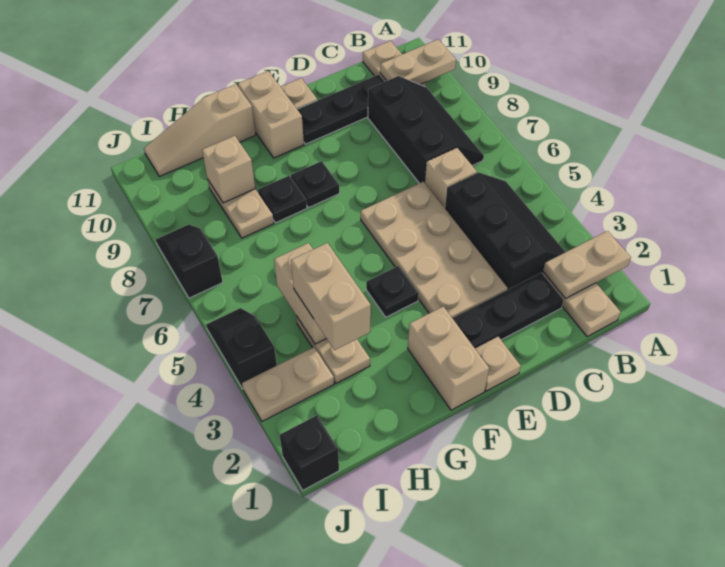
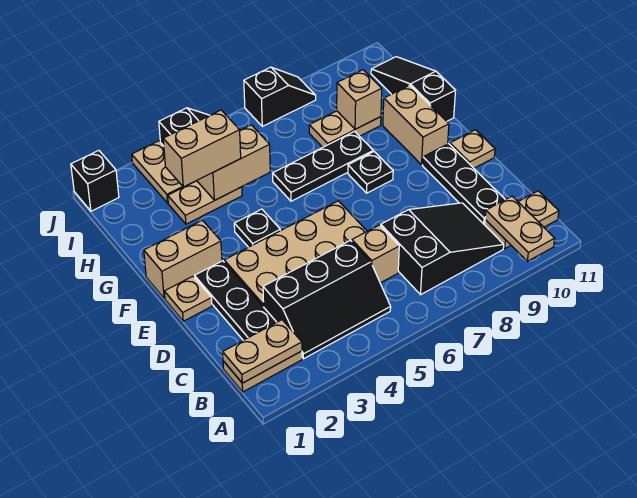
tan 1x2 plate [543,231,631,299] -> tan 1x2 plate turned to [223,320,302,383]
black 2x3 slope [368,76,484,183] -> black 2x3 slope turned to [381,203,504,295]
tan 1x2 brick [238,71,304,158] -> tan 1x2 brick turned to [383,85,449,165]
black 1x1 plate [258,176,307,223] -> black 1x3 plate [273,131,373,201]
tan 1x3 slope [144,84,255,176] -> black 1x3 slope [371,57,456,121]

